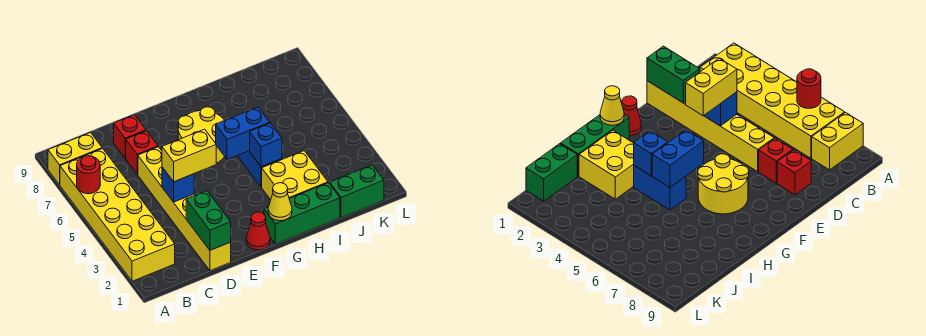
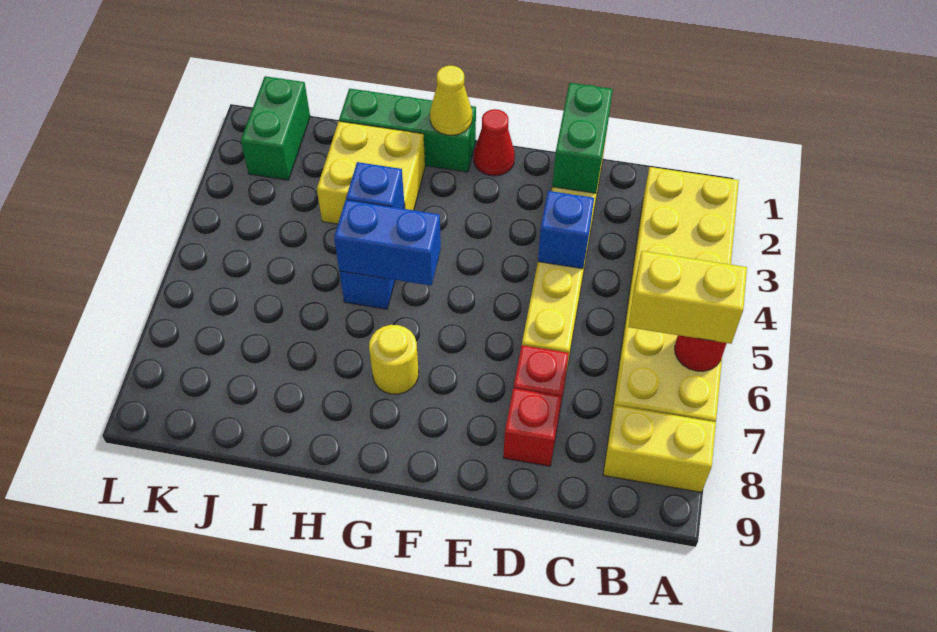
yellow 1x2 brick [162,129,216,182] -> yellow 1x2 brick moved to [628,251,747,344]
yellow 2x2 round brick [178,107,225,163] -> yellow 1x1 round brick [369,325,419,394]
green 1x2 brick [330,165,384,218] -> green 1x2 brick turned to [241,76,310,180]

